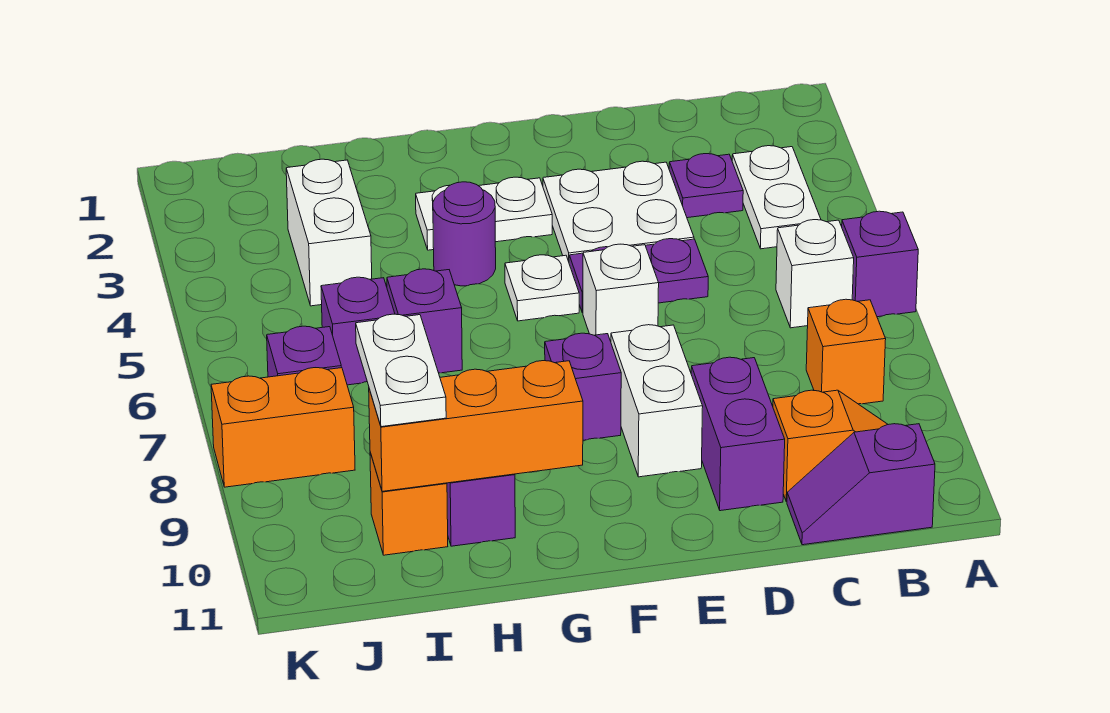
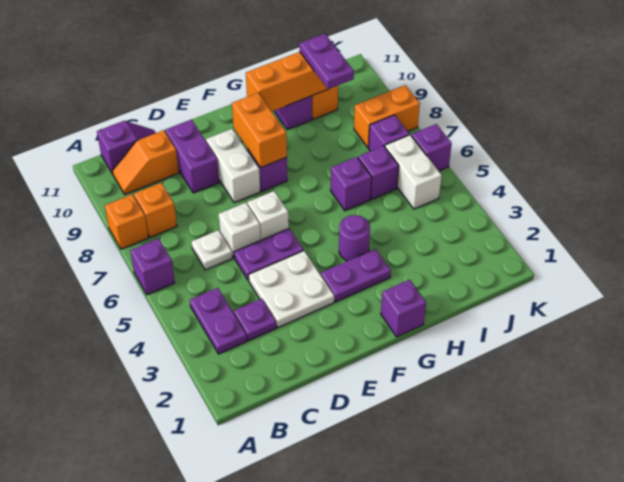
none -> orange 1x1 brick [105,194,148,249]
white 1x2 plate [732,146,821,249] -> purple 1x2 plate [190,288,247,354]
white 1x1 brick [776,220,854,328] -> white 1x1 brick moved to [219,203,261,258]
white 1x2 plate [416,177,552,250] -> purple 1x2 plate [321,249,391,302]
white 1x1 plate [505,255,579,321] -> white 1x1 plate moved to [192,230,232,270]
none -> orange 1x2 brick [232,93,287,168]
none -> purple 1x1 brick [381,280,426,337]
white 1x2 brick [286,159,372,306] -> white 1x2 brick moved to [385,135,442,209]
white 1x2 plate [356,314,446,427] -> purple 1x2 plate [300,34,354,89]
none -> purple 1x1 brick [411,124,452,171]

